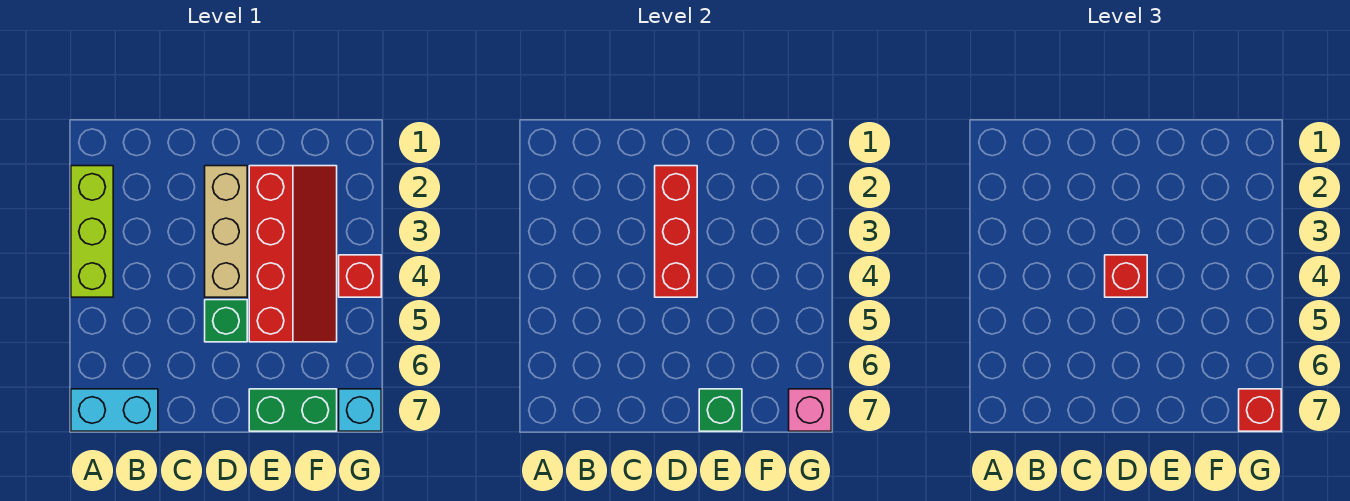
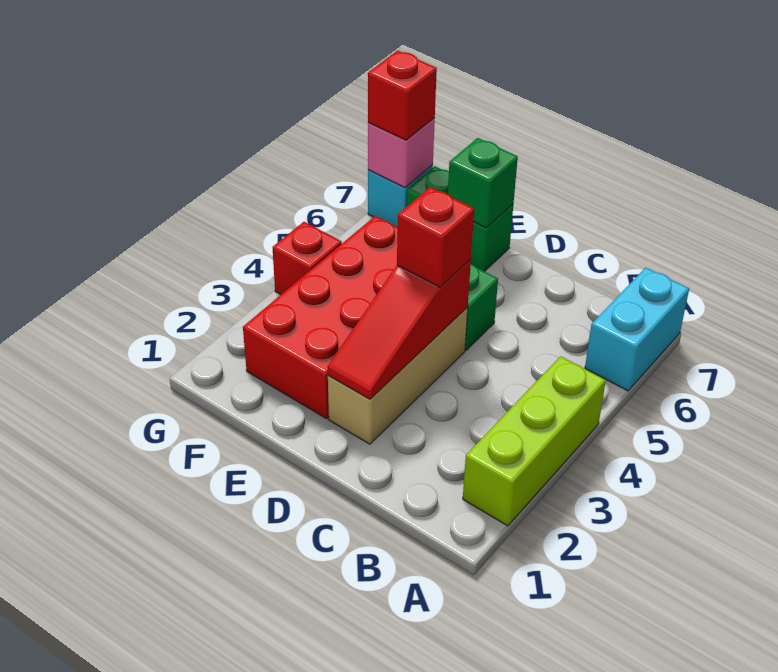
cyan 1x2 brick [71,389,158,431] -> cyan 1x2 brick turned to [585,267,689,391]
red 1x3 brick [655,166,697,297] -> red 1x3 slope [328,259,471,399]
red 2x4 slope [249,166,337,342] -> red 2x4 brick [243,216,398,419]

